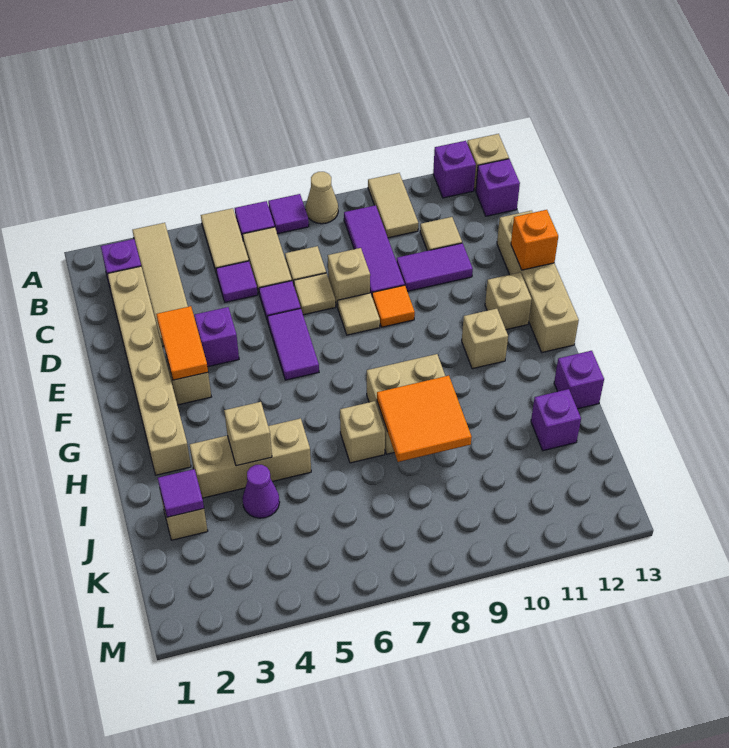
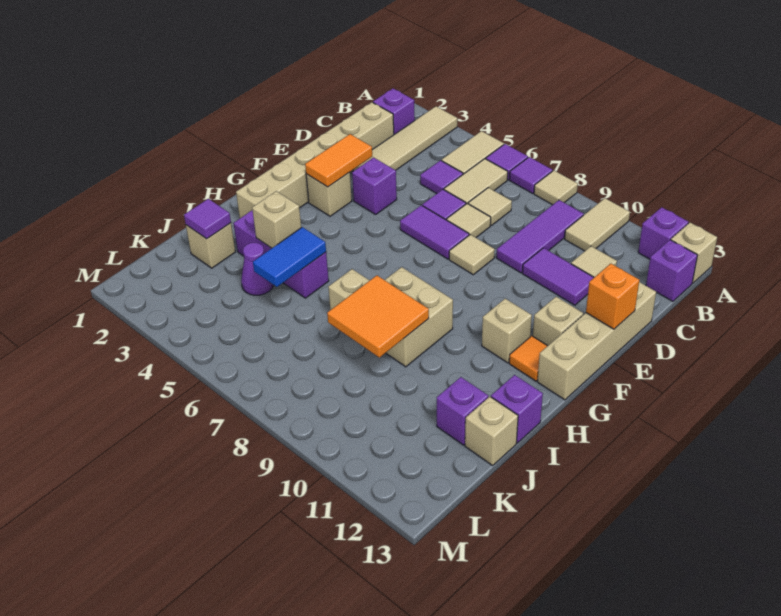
tan 1x1 cone [306,172,338,224] -> tan 1x1 tile [534,170,578,205]
tan 1x1 brick [328,248,370,307] -> tan 1x1 brick moved to [465,397,518,465]
purple 1x2 tile [268,309,319,380] -> purple 1x2 tile turned to [400,205,469,259]
orange 1x1 tile [372,285,415,327] -> orange 1x1 tile moved to [509,336,547,381]
tan 1x3 brick [190,418,311,498] -> purple 1x3 brick [233,211,329,298]
none -> blue 1x2 tile [253,227,326,287]

